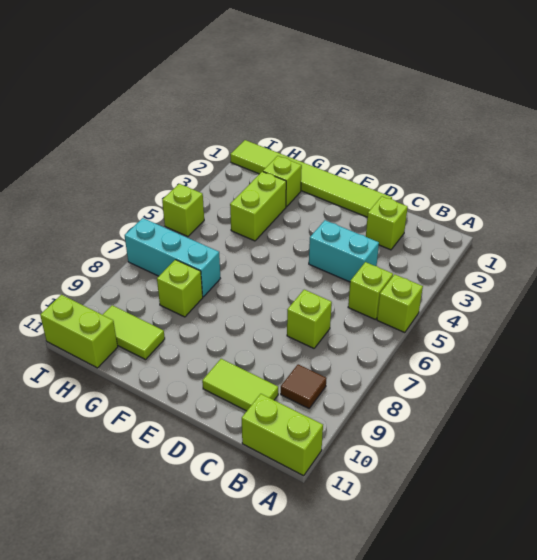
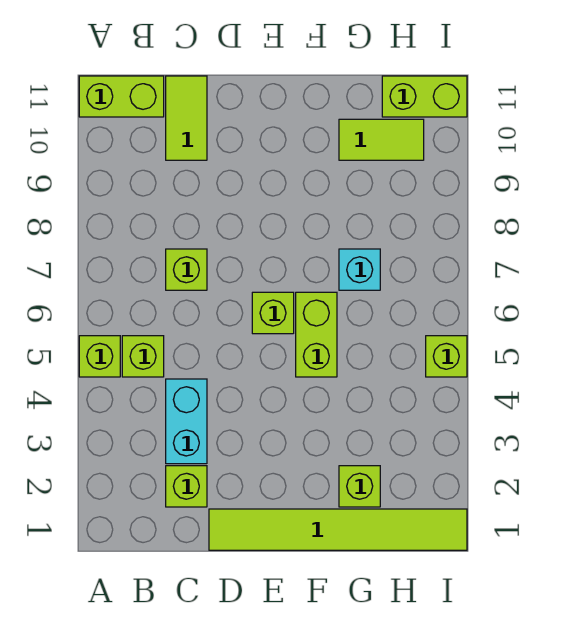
brown 1x1 tile [281,364,327,408] -> none
cyan 1x2 brick [309,220,379,282] -> cyan 1x2 brick turned to [166,379,207,464]
lime 1x2 tile [202,359,278,411] -> lime 1x2 tile turned to [166,76,207,160]
lime 1x2 brick [230,172,286,241] -> lime 1x2 brick moved to [296,292,337,377]
cyan 1x3 brick [125,218,220,297] -> cyan 1x1 brick [339,249,380,290]
lime 1x1 brick [157,260,203,317] -> lime 1x1 brick moved to [252,292,294,334]

